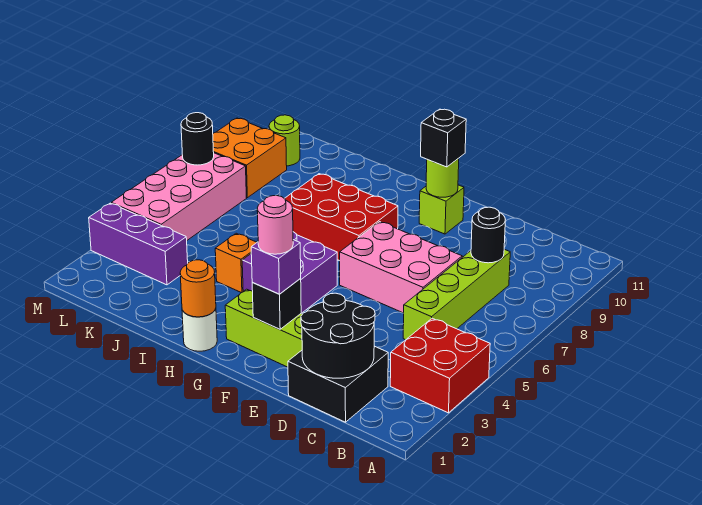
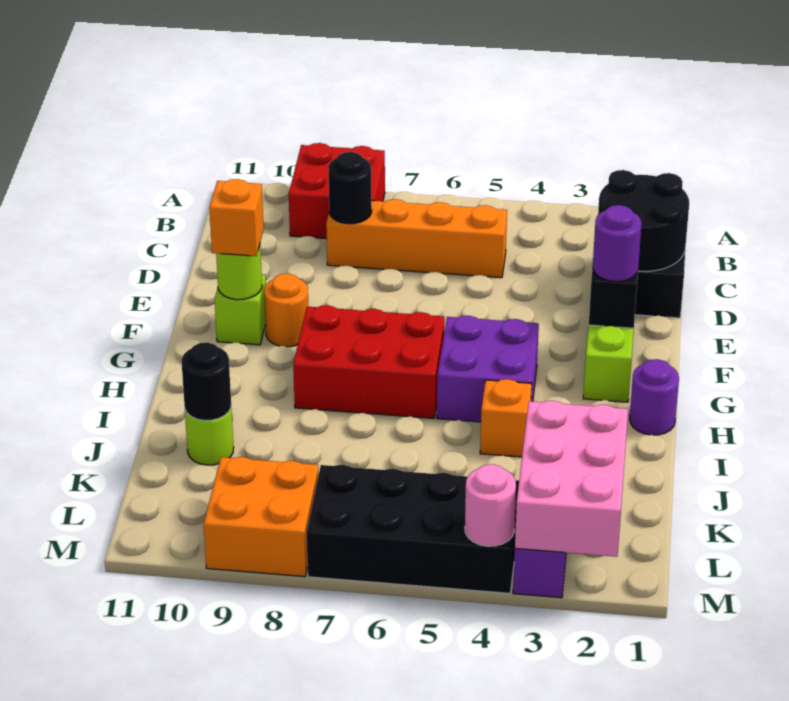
red 2x2 brick [390,318,490,413] -> red 2x2 brick moved to [289,143,385,239]
lime 1x4 brick [403,249,510,340] -> orange 1x4 brick [326,199,507,278]
pink 2x3 brick [340,222,462,313] -> pink 2x3 brick moved to [515,401,628,557]
purple 1x1 brick [251,240,301,294] -> purple 1x1 round brick [593,205,642,281]
pink 1x1 round brick [257,196,293,254] -> pink 1x1 round brick moved to [465,464,516,546]
black 1x1 brick [421,109,466,167] -> orange 1x1 brick [209,179,264,256]
red 2x3 brick [284,174,398,261] -> red 2x3 brick turned to [293,305,445,418]
white 1x1 round brick [182,308,217,351] -> purple 1x1 round brick [630,359,679,435]
orange 1x1 round brick [180,260,216,317] -> orange 1x1 round brick moved to [264,274,308,347]
pink 2x4 brick [111,153,246,240] -> black 2x4 brick [307,465,519,593]
lime 1x1 round brick [269,115,300,166] -> lime 1x1 round brick moved to [185,408,234,465]
black 1x1 round brick [181,113,214,165] -> black 1x1 round brick moved to [182,342,231,420]

